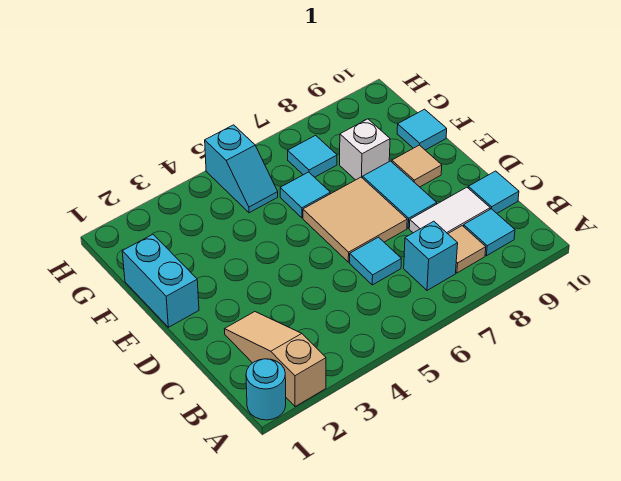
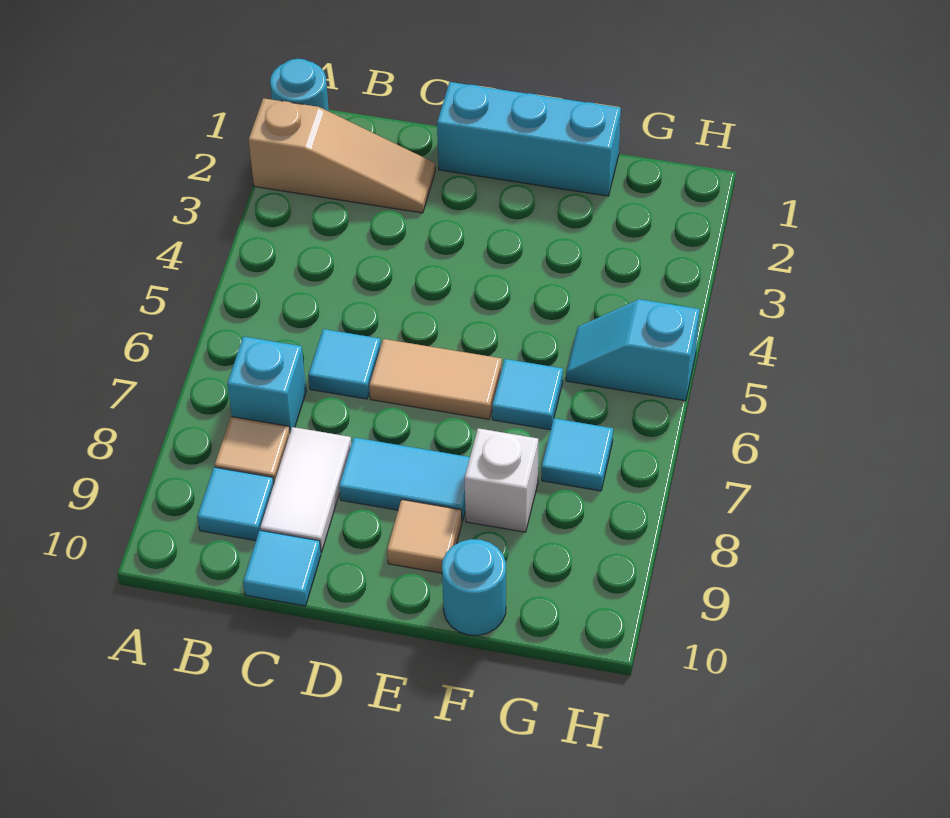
tan 2x2 tile [303,177,407,262] -> tan 1x2 tile [369,339,502,419]
cyan 1x2 brick [122,234,199,327] -> cyan 1x3 brick [437,82,621,196]
cyan 1x1 tile [397,109,447,150] -> cyan 1x1 round brick [442,539,506,635]

